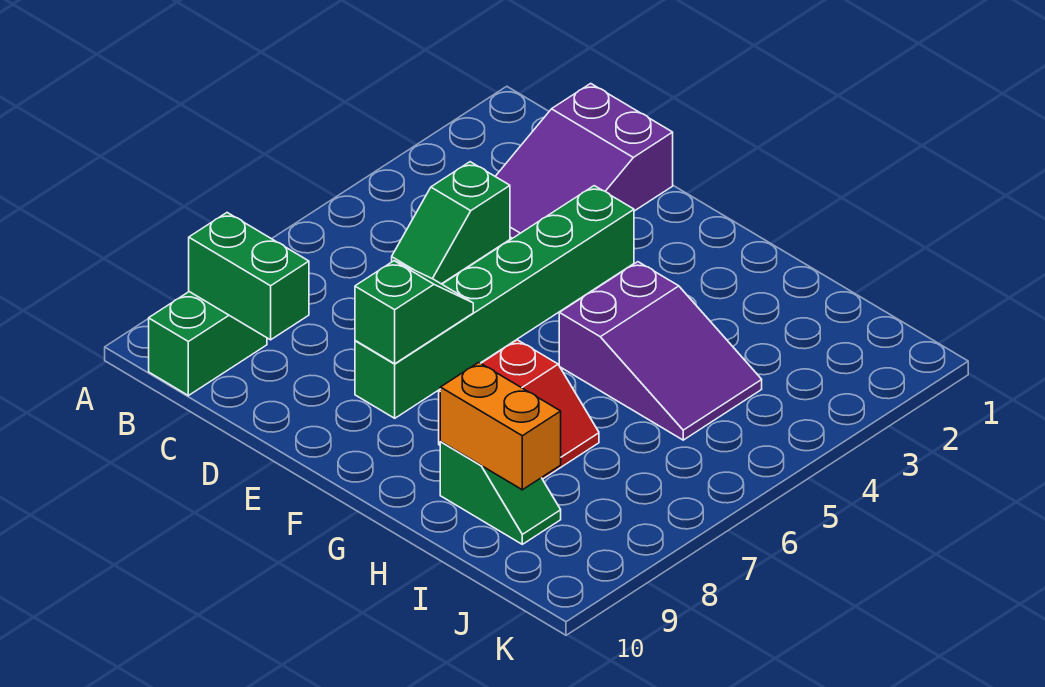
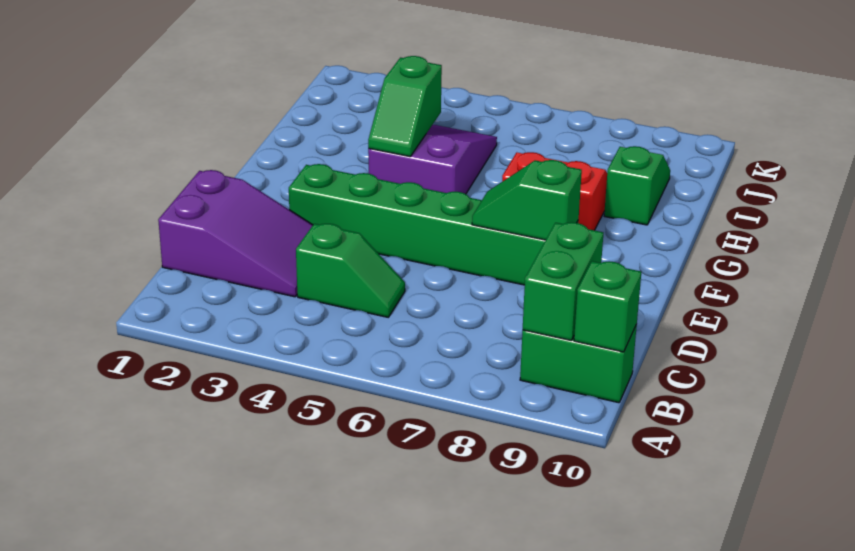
none -> green 1x1 brick [574,261,641,352]
none -> green 1x2 slope [368,56,442,157]
orange 1x2 brick [440,362,561,490] -> none

